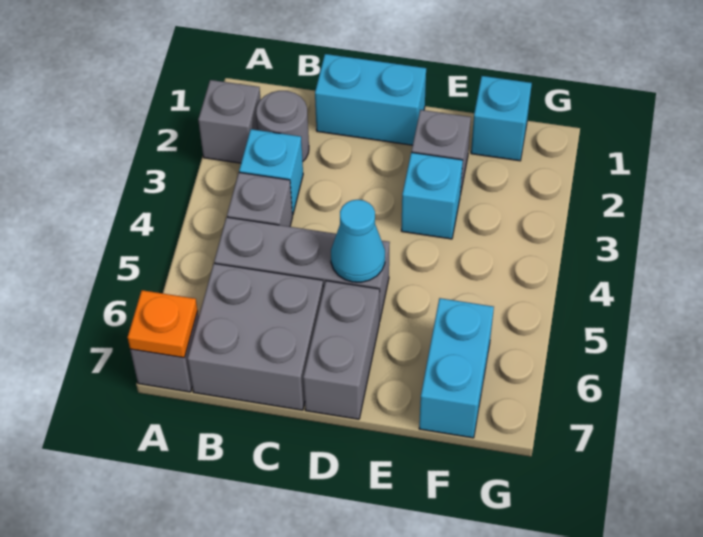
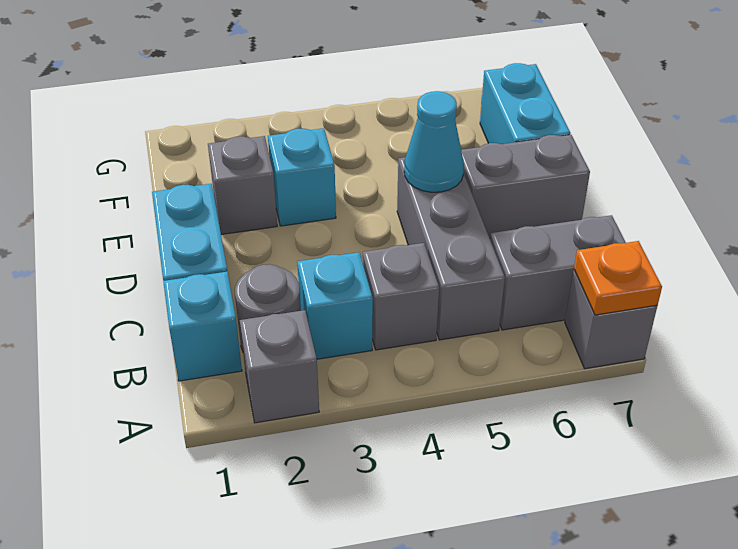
grey 2x2 brick [188,264,323,410] -> grey 1x2 brick [490,215,626,330]
cyan 1x1 brick [471,76,532,161] -> cyan 1x1 brick moved to [163,272,242,381]
cyan 1x2 brick [419,298,494,438] -> cyan 1x2 brick turned to [480,63,571,144]

